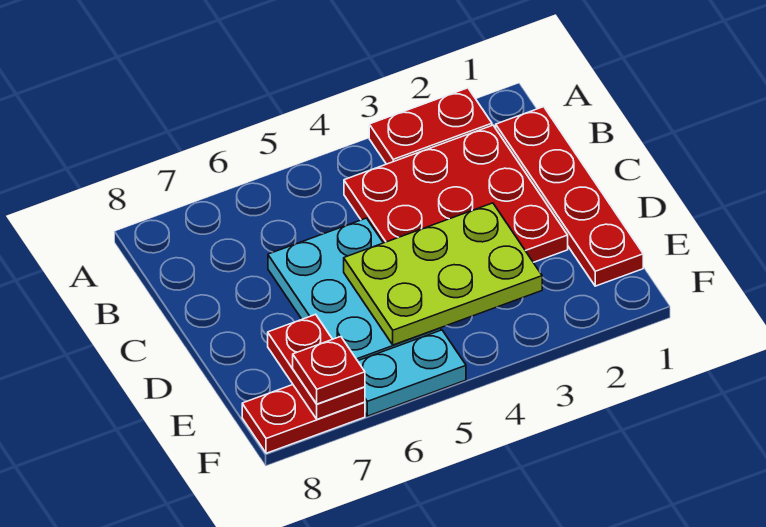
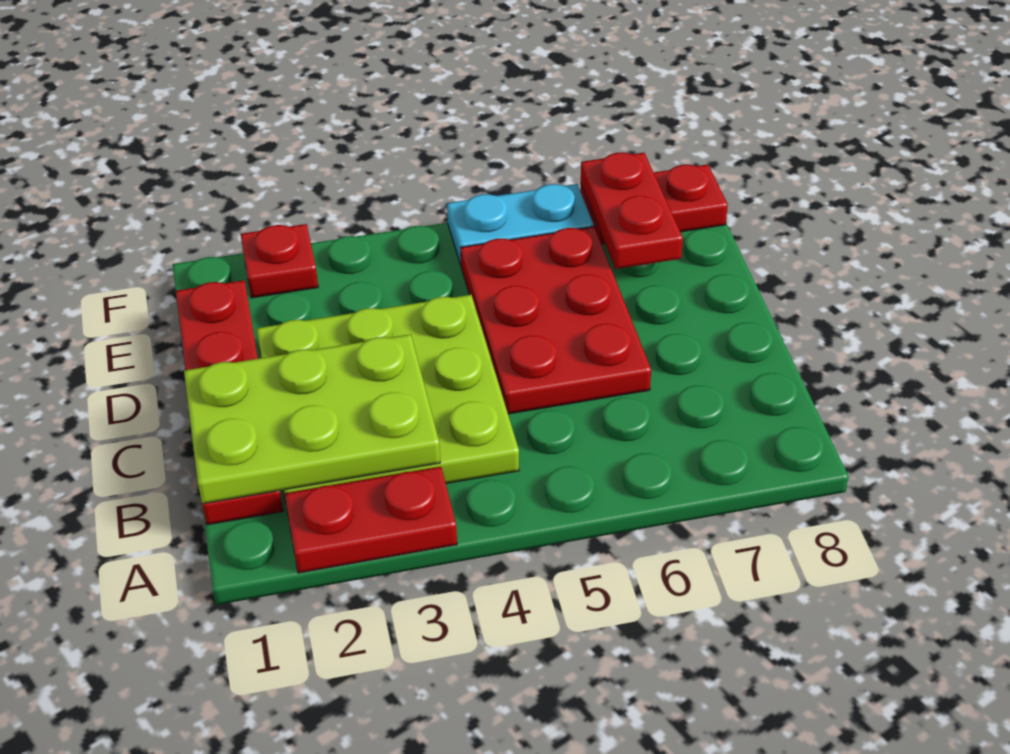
red 3x3 plate [344,125,568,262] -> lime 3x3 plate [257,295,519,493]
cyan 2x3 plate [268,218,441,361] -> red 2x3 plate [461,227,651,414]
lime 2x3 plate [344,203,542,345] -> lime 2x3 plate moved to [184,334,440,504]
red 1x1 plate [293,337,365,404] -> red 1x1 plate moved to [240,224,318,298]

